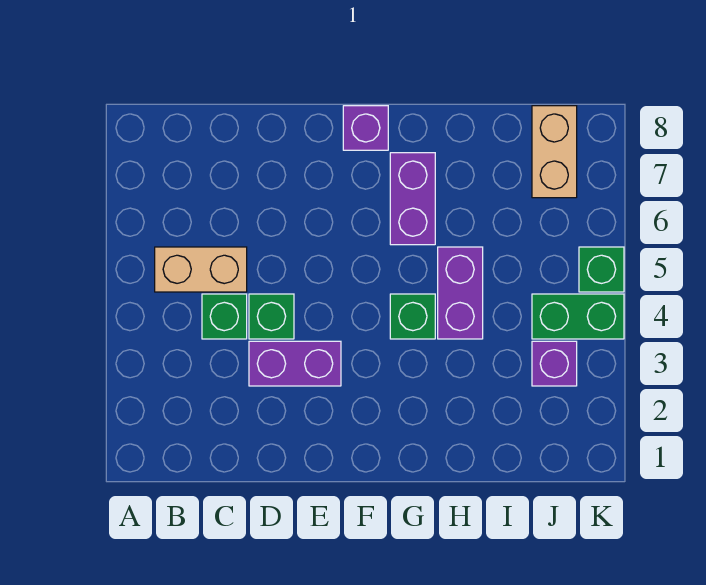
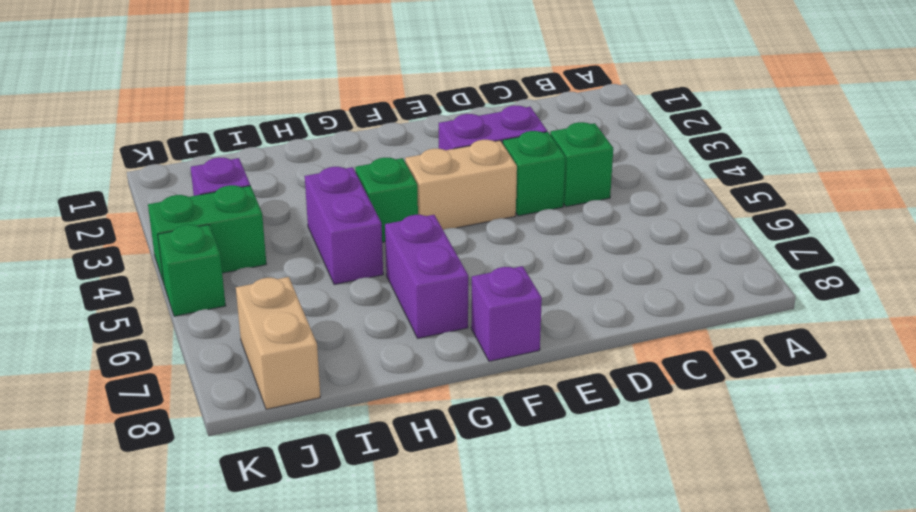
tan 1x2 brick [155,247,247,292] -> tan 1x2 brick moved to [405,140,517,230]

